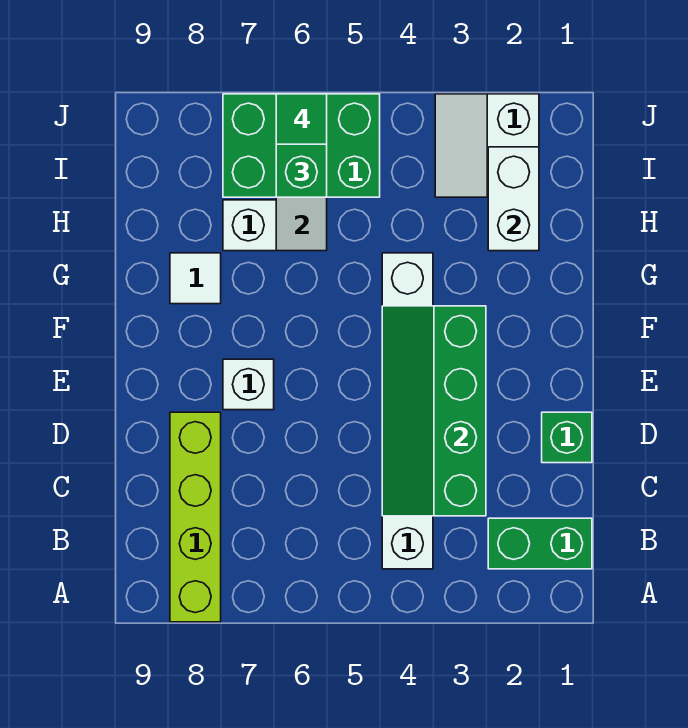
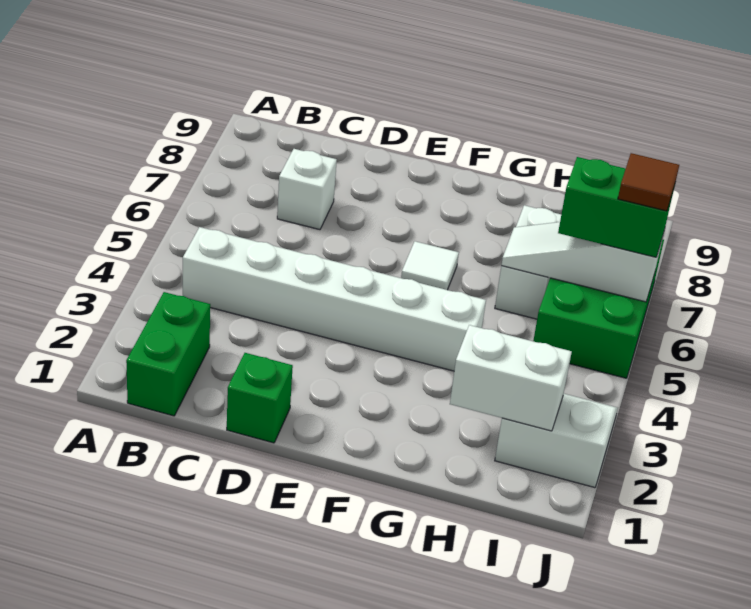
lime 1x4 brick [170,412,221,622] -> none
green 2x4 slope [382,306,486,516] -> none
white 1x1 brick [223,359,274,410] -> white 1x1 brick moved to [277,149,337,230]
white 1x1 tile [170,253,221,304] -> white 1x1 tile moved to [401,241,459,290]
green 1x1 tile [276,94,327,144] -> brown 1x1 tile [618,153,679,211]

